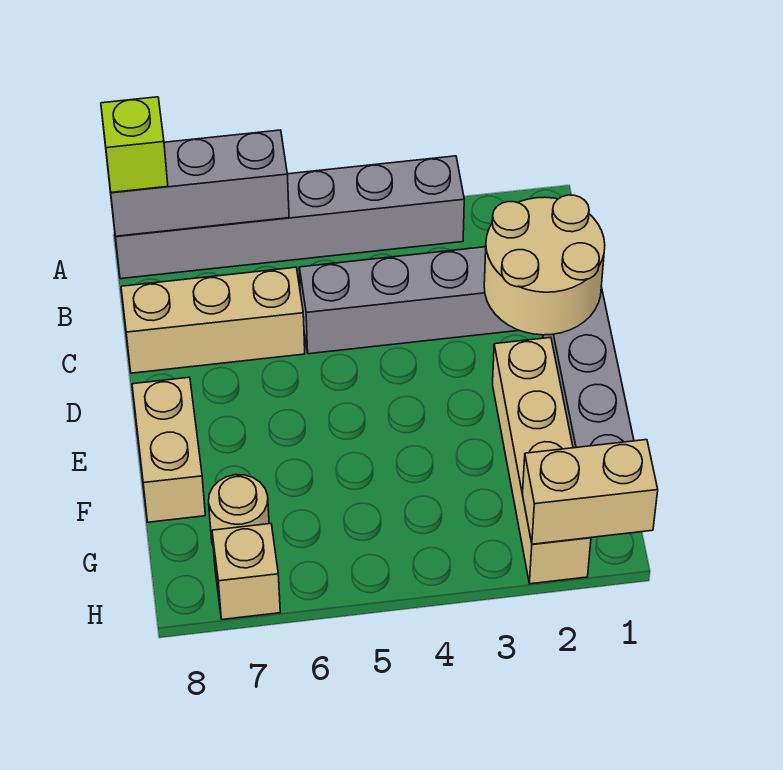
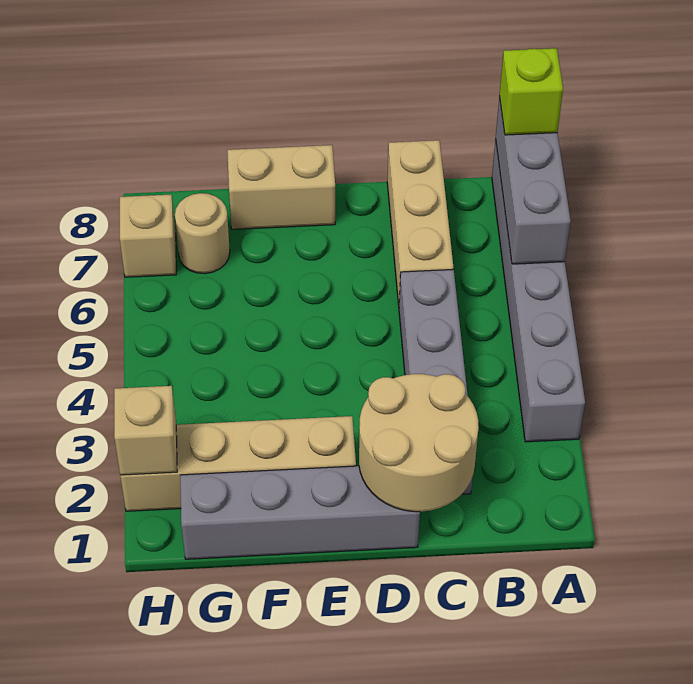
tan 1x2 brick [523,440,658,544] -> tan 1x1 brick [114,386,177,475]

